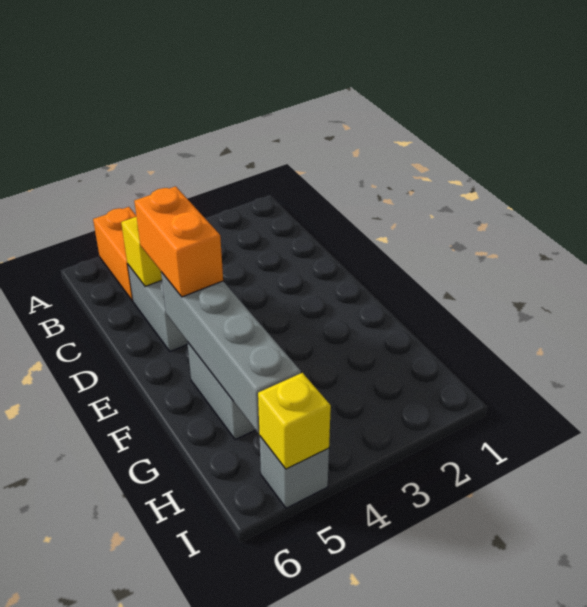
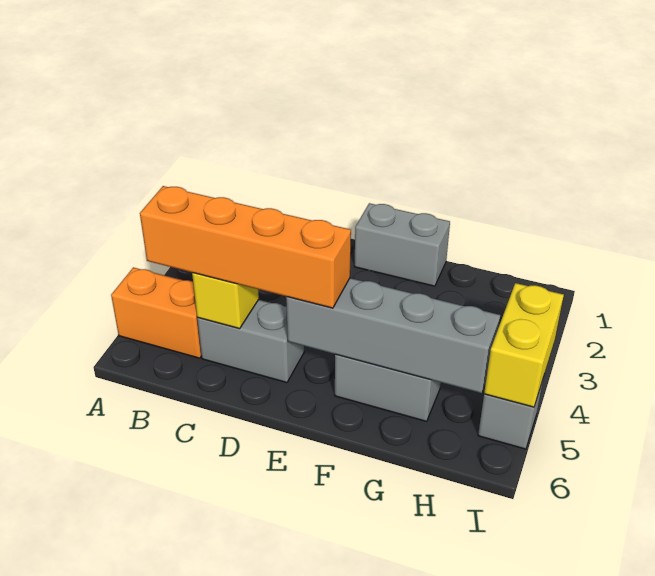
orange 1x2 brick [134,186,223,297] -> orange 1x4 brick [140,186,351,308]
none -> grey 1x2 brick [354,203,450,286]
yellow 1x1 brick [258,373,331,469] -> yellow 1x2 brick [484,283,564,407]

